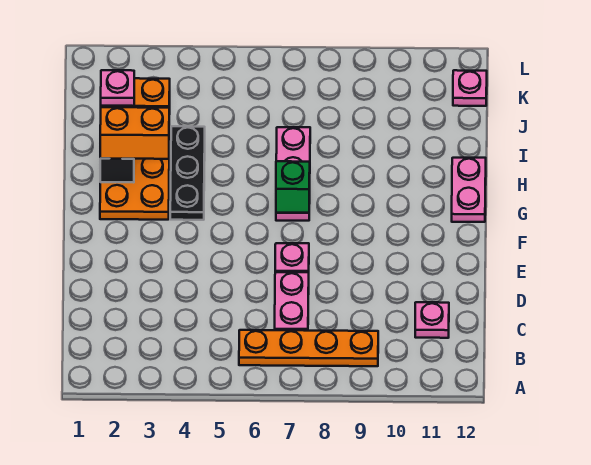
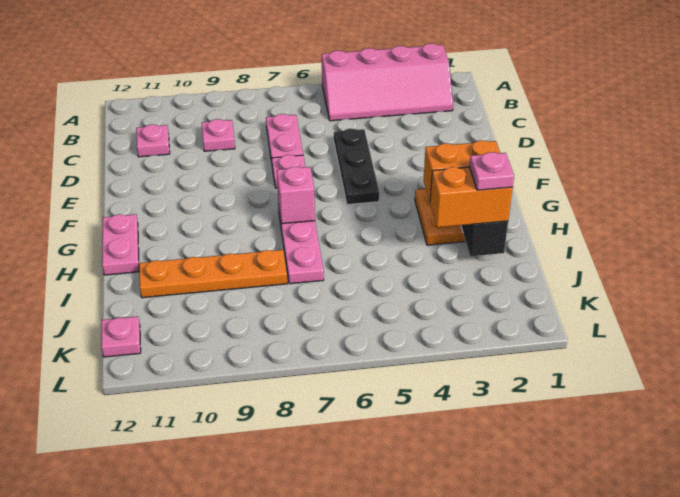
none -> pink 2x4 slope [322,43,453,121]
orange 1x4 plate [239,330,378,366] -> orange 1x4 plate moved to [139,250,287,298]
none -> pink 1x1 plate [202,119,235,151]
black 1x3 plate [170,126,205,220] -> black 1x3 plate moved to [334,128,379,205]
green 1x1 brick [276,161,310,213] -> pink 1x1 brick [277,167,315,224]

